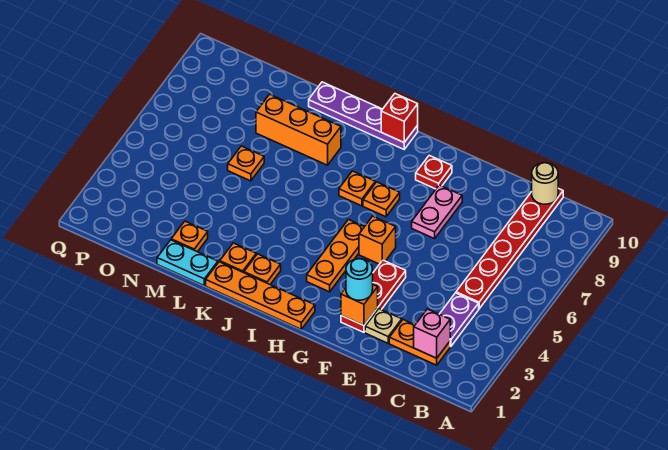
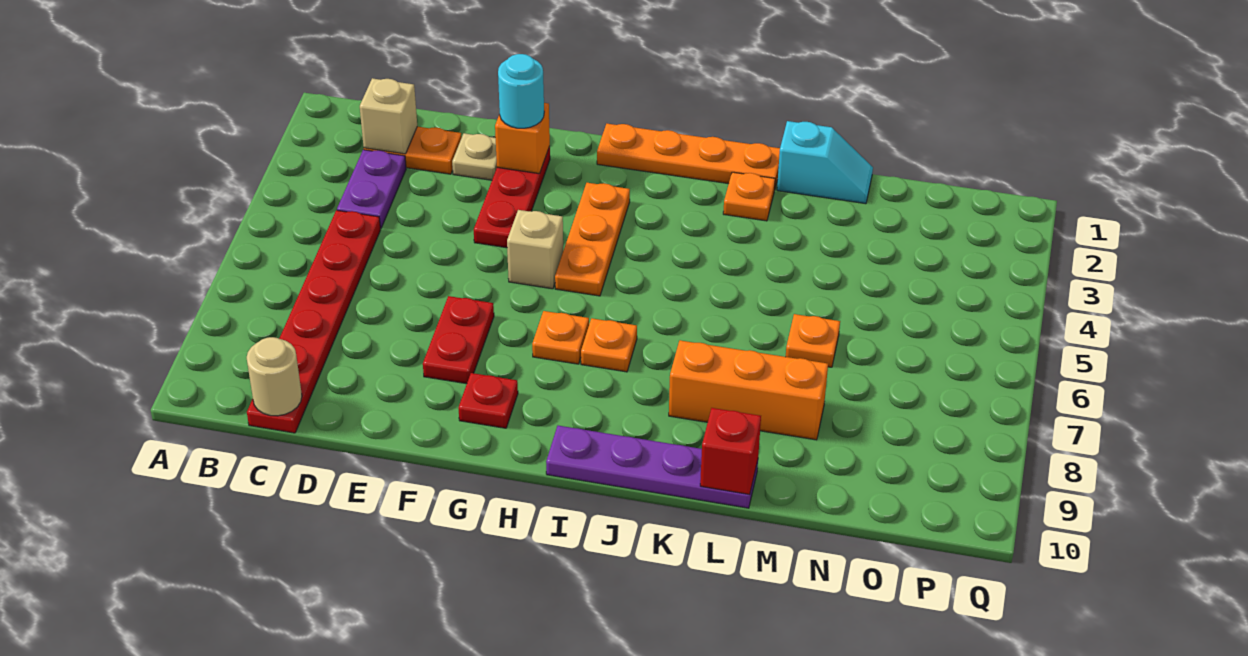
pink 1x1 brick [414,309,450,358] -> tan 1x1 brick [360,78,417,154]
pink 1x2 plate [412,185,462,239] -> red 1x2 plate [423,296,494,384]
orange 1x1 brick [359,216,396,264] -> tan 1x1 brick [507,210,563,289]
red 1x1 brick [381,94,418,142] -> red 1x1 brick moved to [700,408,761,495]
orange 1x1 plate [244,254,281,284] -> none
cyan 1x2 plate [157,240,218,285] -> cyan 1x2 slope [777,121,873,204]
orange 1x1 plate [171,221,208,252] -> none

